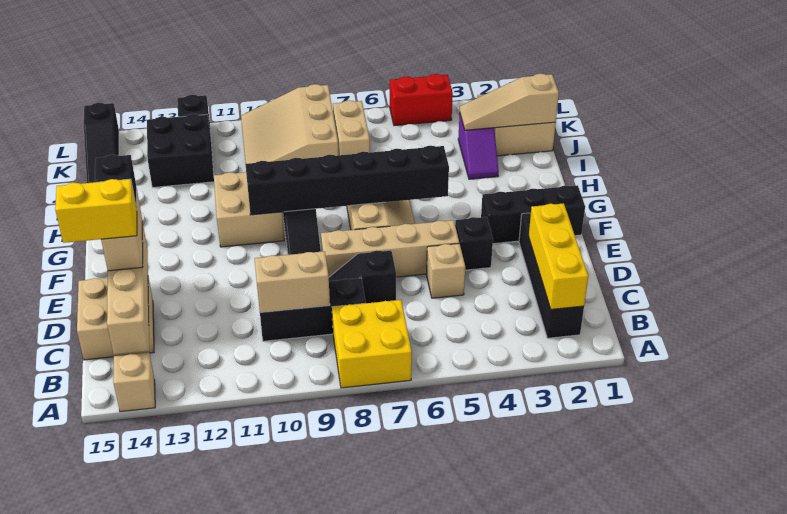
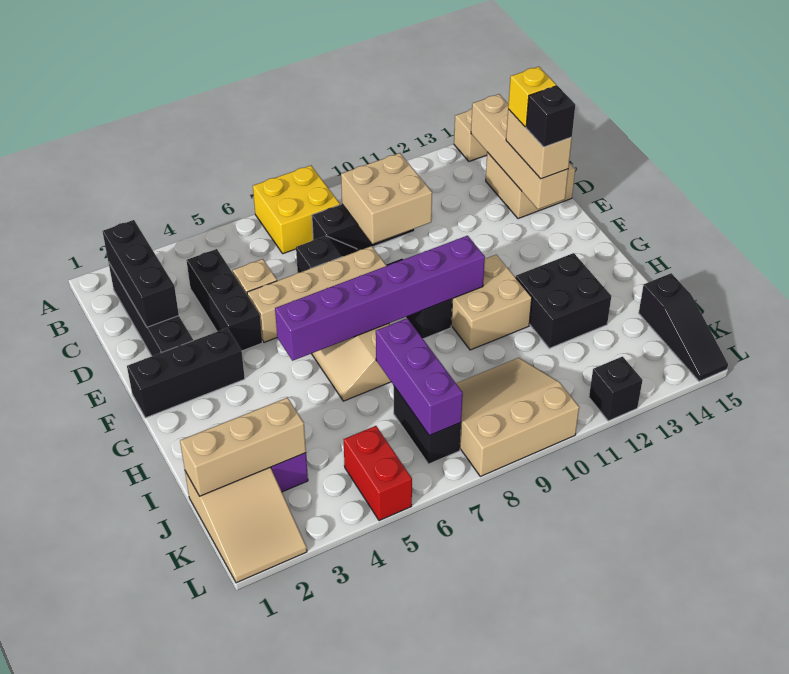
yellow 1x3 brick [529,203,588,309] -> black 1x3 brick [103,220,179,327]
tan 1x2 brick [254,251,330,312] -> tan 2x2 brick [341,153,432,244]
yellow 1x2 brick [55,179,137,243] -> yellow 1x1 brick [508,67,556,127]
black 1x1 brick [455,217,493,270] -> black 1x3 brick [187,249,262,351]
black 1x6 brick [245,146,449,215] -> purple 1x6 brick [275,236,485,361]
none -> purple 1x3 brick [376,318,463,436]
tan 1x3 slope [460,74,559,130] -> tan 1x3 brick [180,398,306,496]
tan 1x2 brick [333,100,370,155] -> black 1x2 brick [394,387,461,464]
tan 3x3 slope [241,84,339,164] -> tan 3x3 slope turned to [456,358,579,476]
black 2x2 brick [147,114,214,187] -> black 2x2 brick moved to [516,253,611,348]
black 1x3 slope [84,103,119,183] -> black 1x3 slope turned to [639,273,728,381]
red 1x2 brick [390,74,453,125] -> red 1x2 brick turned to [343,426,412,521]

